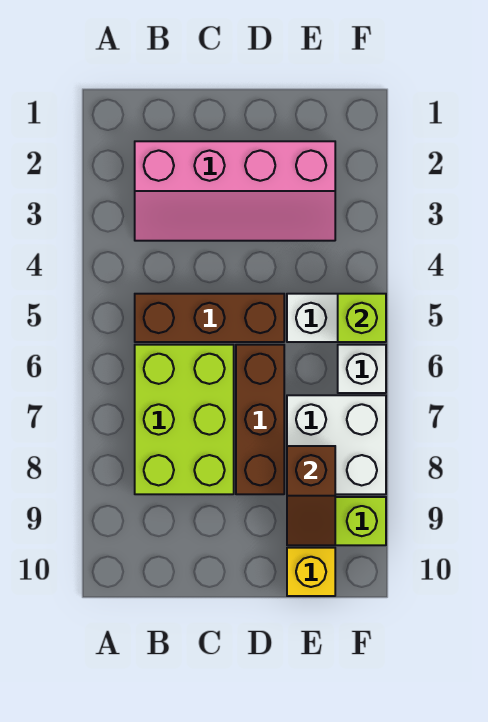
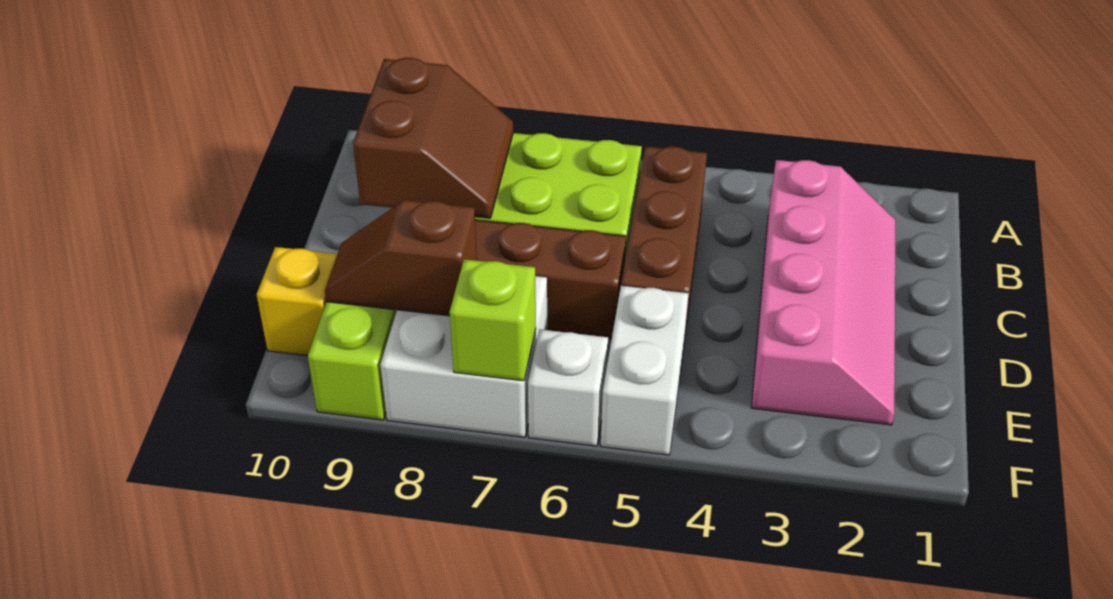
pink 2x4 slope [135,141,335,241] -> pink 2x4 slope turned to [751,160,896,425]
none -> brown 2x2 slope [353,58,513,218]
lime 1x1 brick [338,294,386,342] -> lime 1x1 brick moved to [450,259,536,381]

